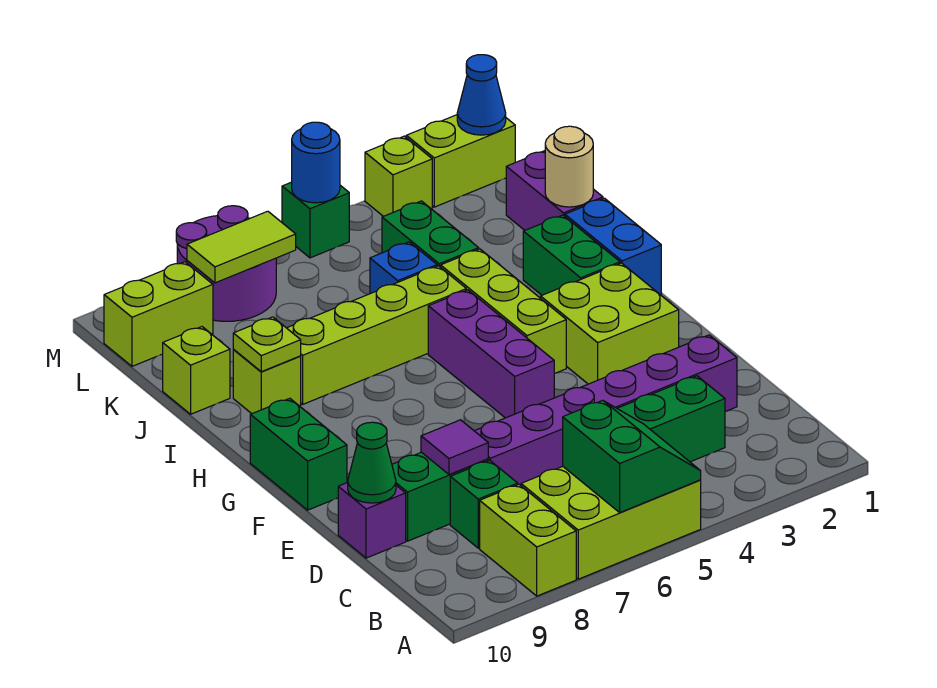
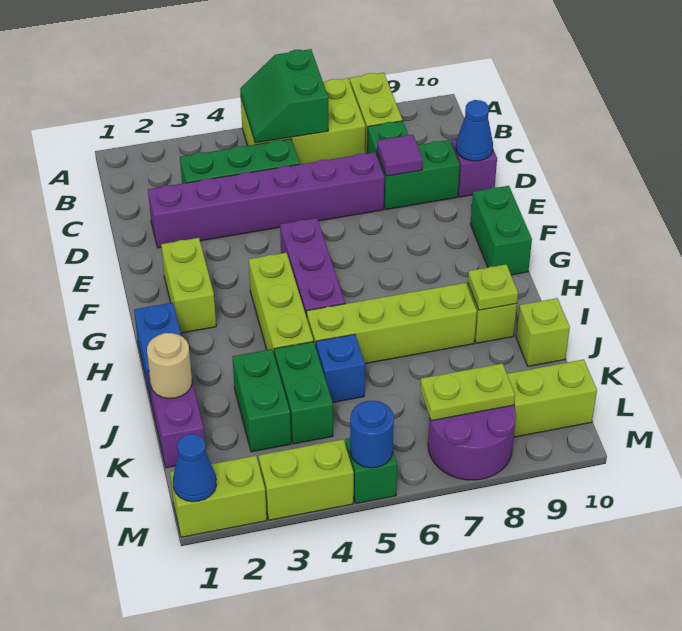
green 1x1 cone [348,422,396,503] -> blue 1x1 cone [456,100,493,161]
lime 2x2 brick [541,263,679,384] -> lime 1x2 brick [161,238,216,333]
green 1x2 brick [523,215,620,295] -> green 1x2 brick moved to [232,349,291,452]
lime 1x2 tile [187,211,296,283] -> lime 1x2 plate [420,363,515,421]
lime 1x1 brick [365,136,432,216] -> lime 1x2 brick [259,439,354,520]

